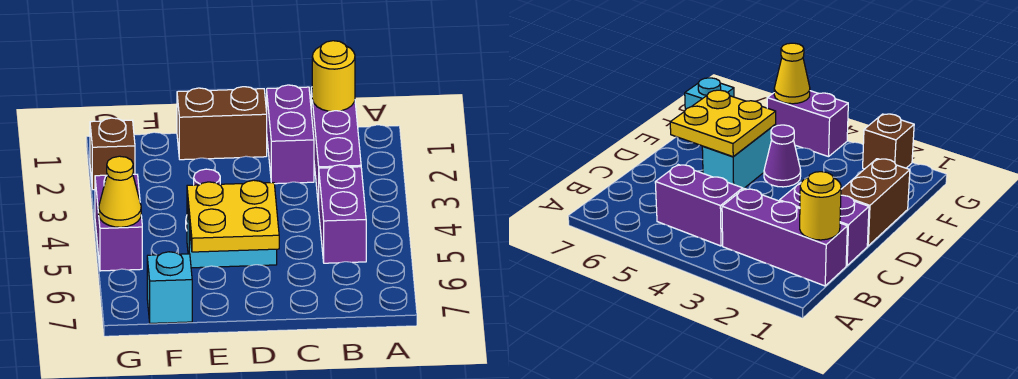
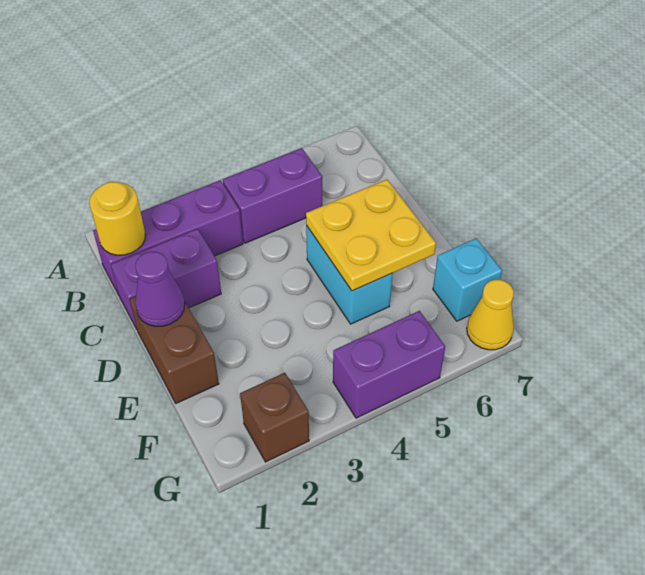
purple 1x1 cone [764,125,801,187] -> purple 1x1 cone moved to [135,252,185,326]
yellow 1x1 cone [99,156,141,227] -> yellow 1x1 cone moved to [467,280,514,350]

